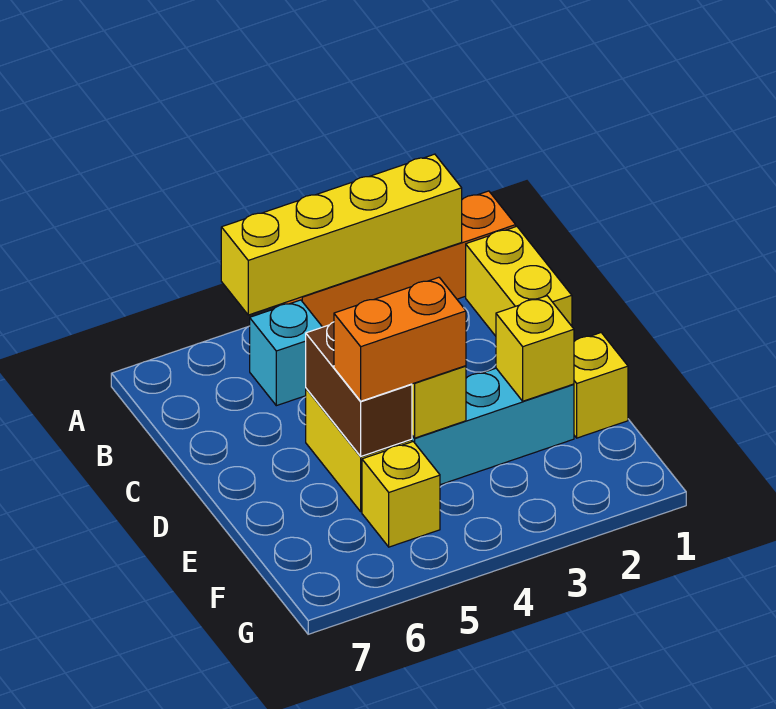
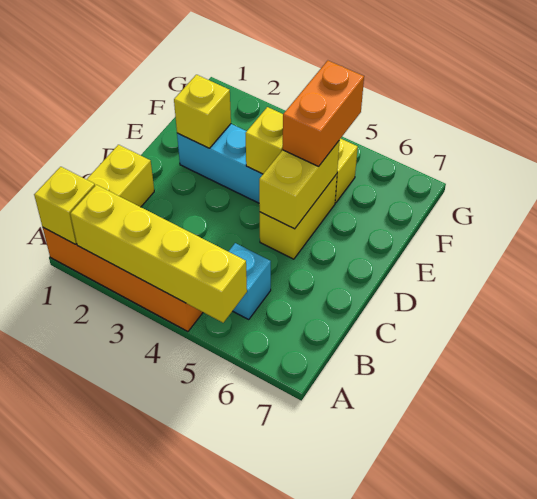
brown 1x2 brick [306,322,412,456] -> yellow 1x2 brick [259,140,340,229]
yellow 1x1 brick [574,333,628,438] -> yellow 1x1 brick moved to [34,167,95,244]
orange 1x2 brick [334,277,466,401] -> orange 1x2 brick turned to [283,61,364,166]

